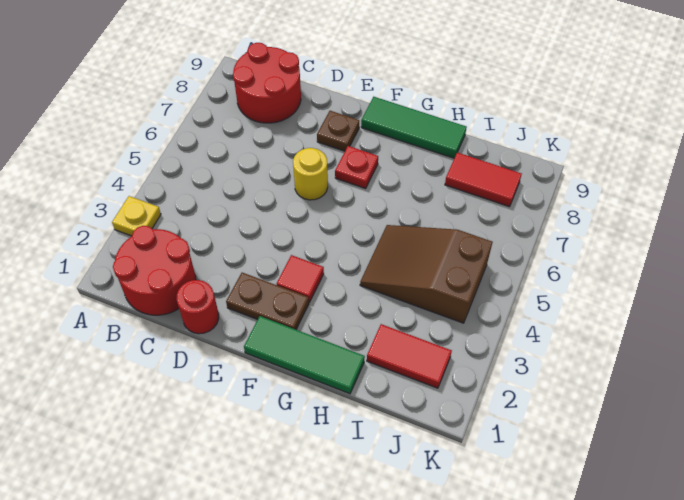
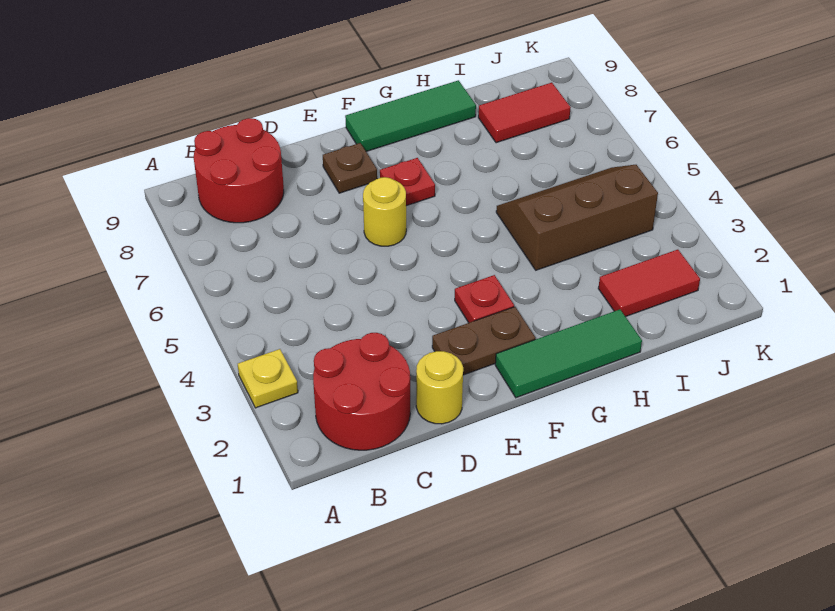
red 1x1 round brick [176,280,219,334] -> yellow 1x1 round brick [416,351,463,424]
red 1x1 tile [277,255,324,302] -> red 1x1 plate [455,275,514,323]
brown 2x3 slope [360,225,493,323] -> brown 2x3 slope turned to [496,165,658,270]

